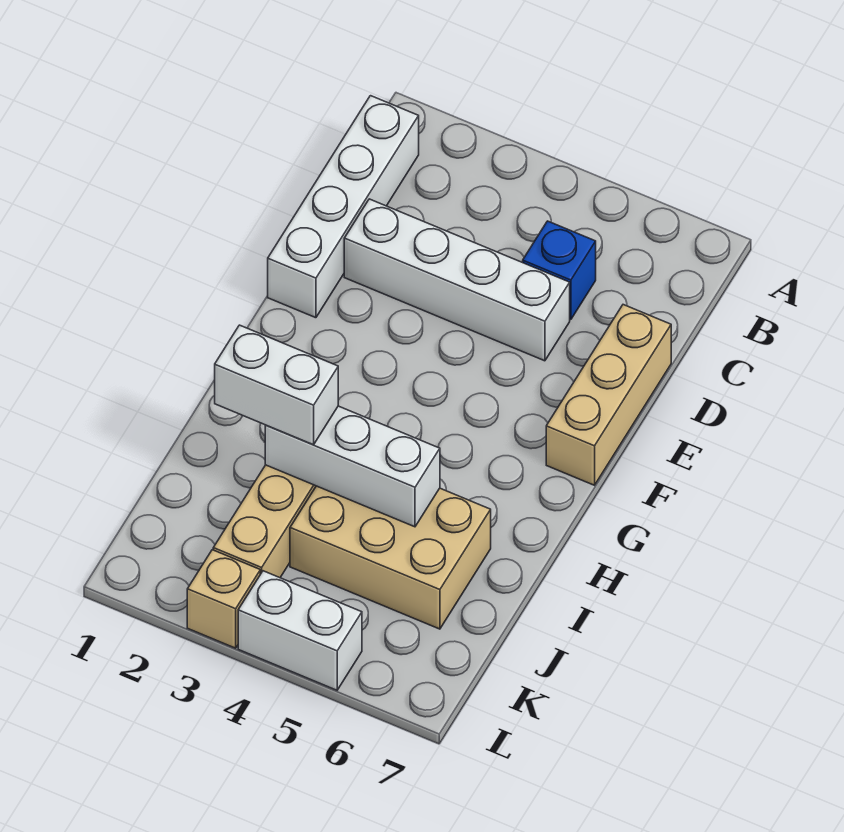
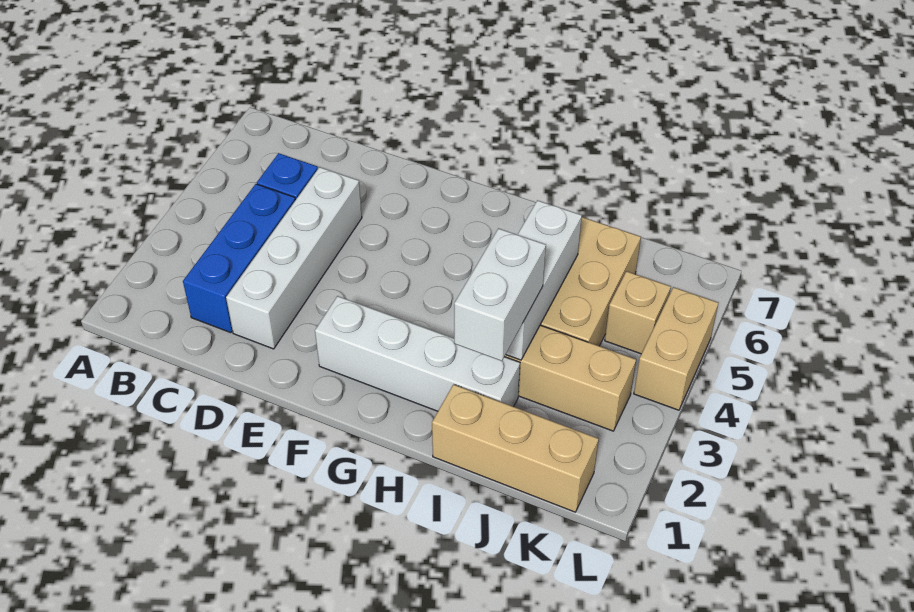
white 1x4 brick [268,96,419,318] -> white 1x4 brick moved to [315,296,520,411]
none -> blue 1x3 brick [183,184,295,333]
tan 1x3 brick [546,305,671,485] -> tan 1x3 brick moved to [432,384,599,512]
tan 1x1 brick [187,550,260,648] -> tan 1x1 brick moved to [605,271,671,354]
white 1x2 brick [238,571,362,690] -> tan 1x2 brick [634,287,718,410]

